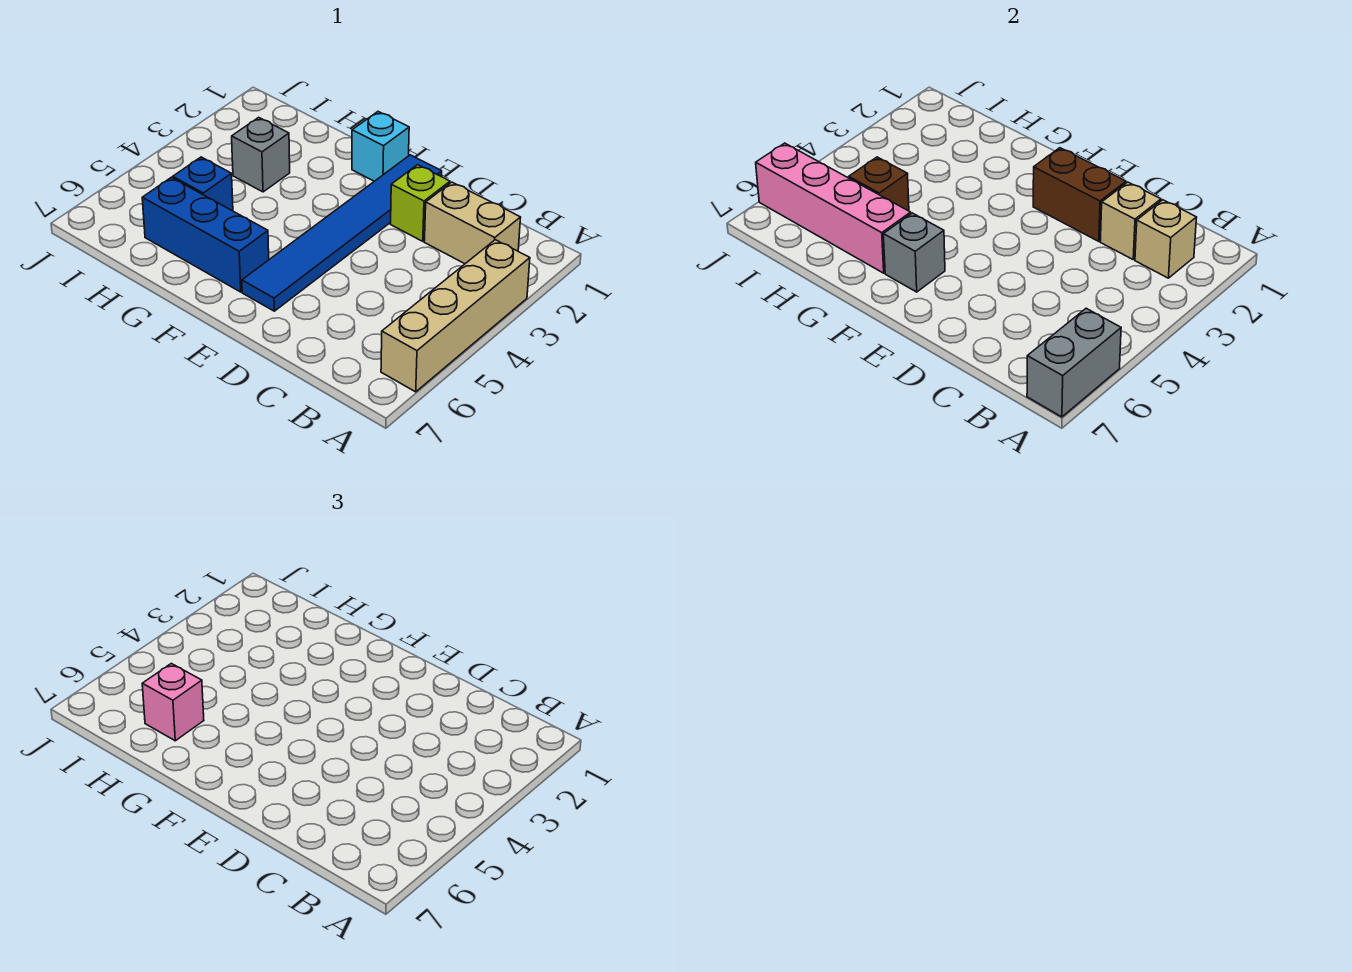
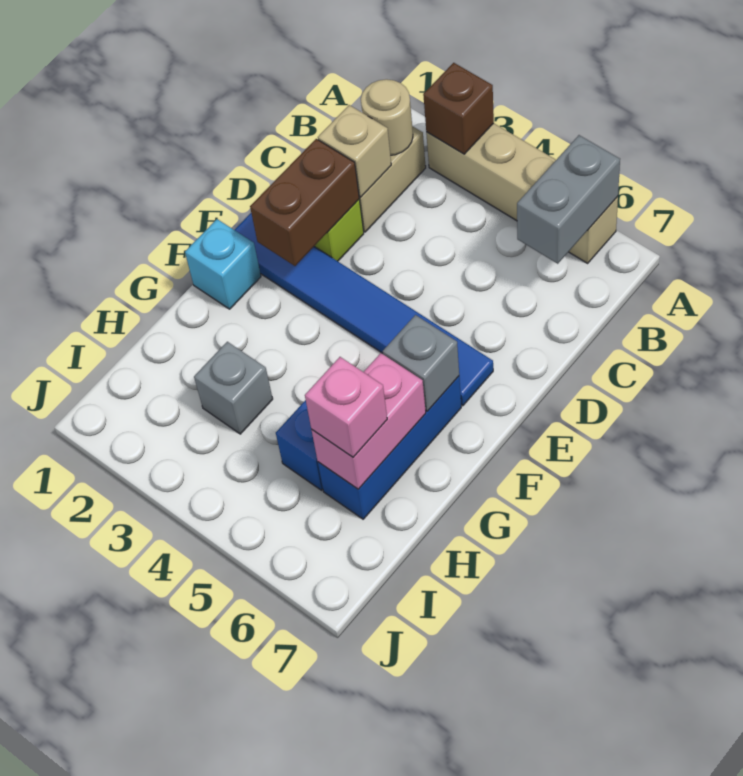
grey 1x2 brick [1027,308,1121,417] -> grey 1x2 brick turned to [517,135,620,264]
tan 1x1 brick [1135,200,1197,278] -> tan 1x1 round brick [361,79,413,155]
pink 1x4 brick [756,143,911,273] -> pink 1x2 brick [311,353,426,489]
brown 1x1 brick [849,157,909,211] -> brown 1x1 brick moved to [423,63,494,154]

